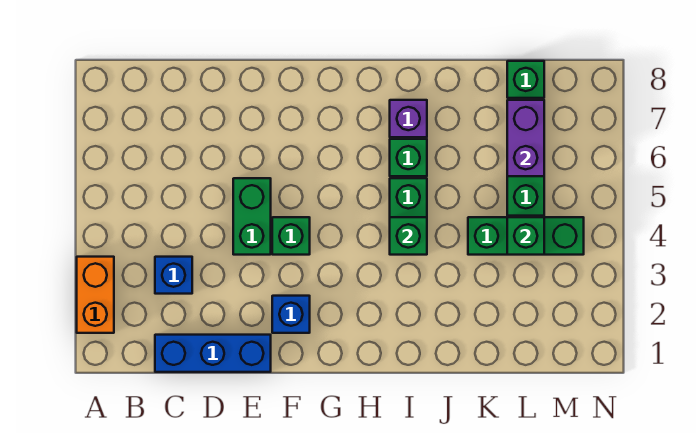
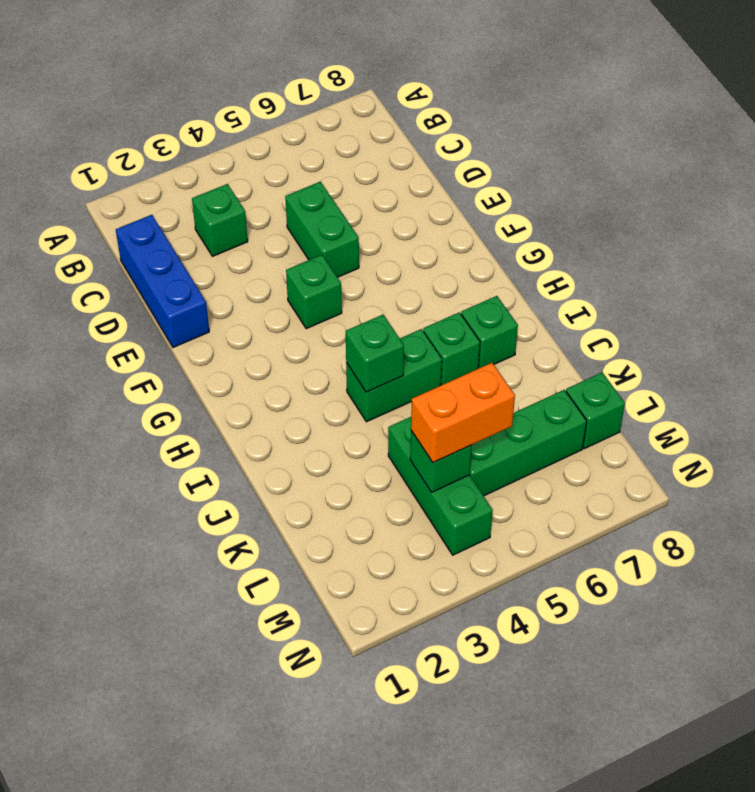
orange 1x2 brick [77,257,114,333] -> orange 1x2 brick moved to [411,363,515,463]
blue 1x1 brick [155,257,192,294] -> green 1x1 brick [192,184,248,256]
green 1x2 brick [233,178,271,255] -> green 1x2 brick turned to [285,182,359,277]
blue 1x1 brick [272,296,310,333] -> none
purple 1x1 brick [390,100,427,137] -> green 1x1 brick [461,296,518,369]
purple 1x2 brick [507,100,544,176] -> none

